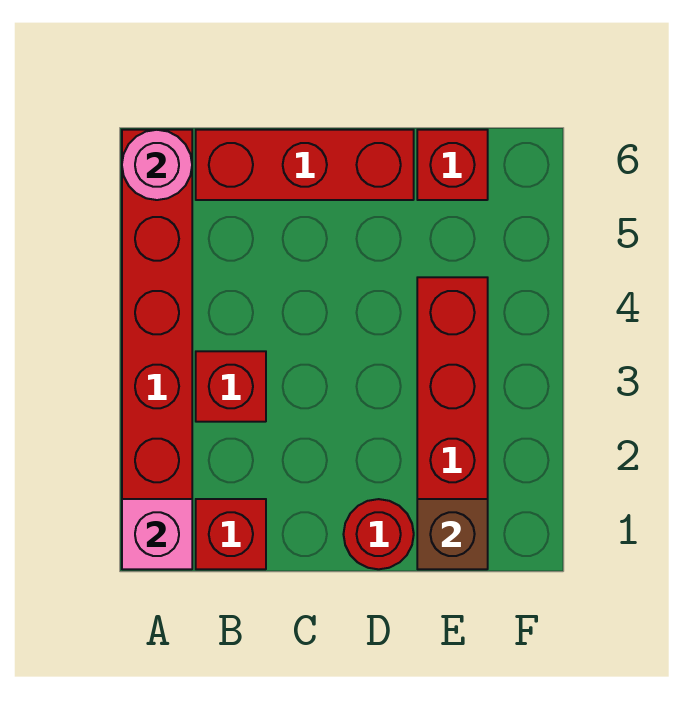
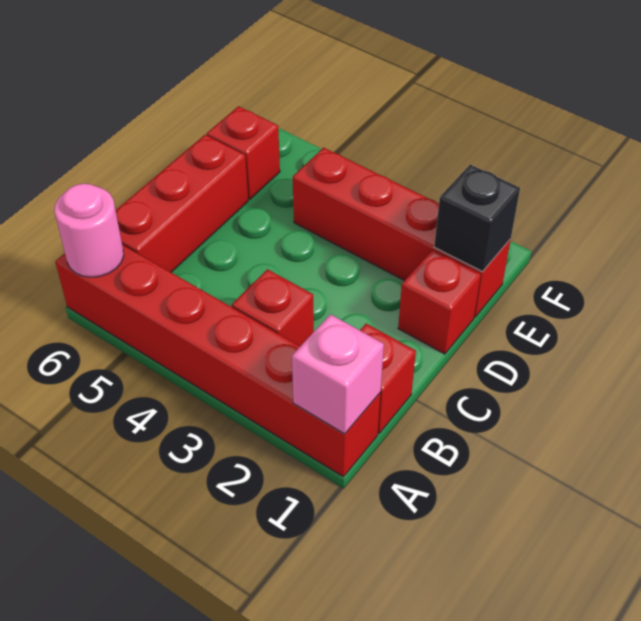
red 1x1 round brick [343,499,414,569] -> red 1x1 brick [398,250,481,354]
brown 1x1 brick [417,499,488,569] -> black 1x1 brick [434,165,520,272]

